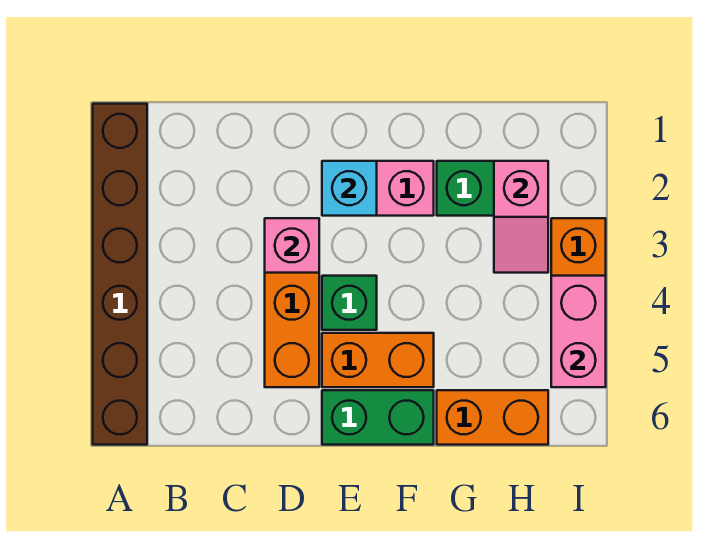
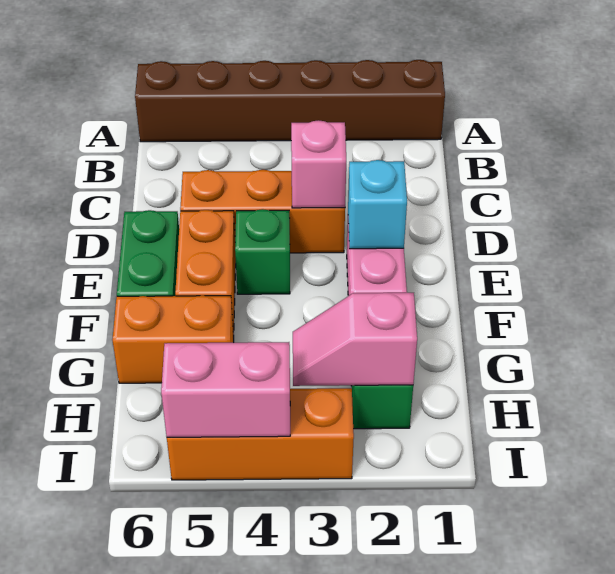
orange 1x2 brick [437,390,548,445] -> orange 1x2 brick turned to [112,296,234,383]

